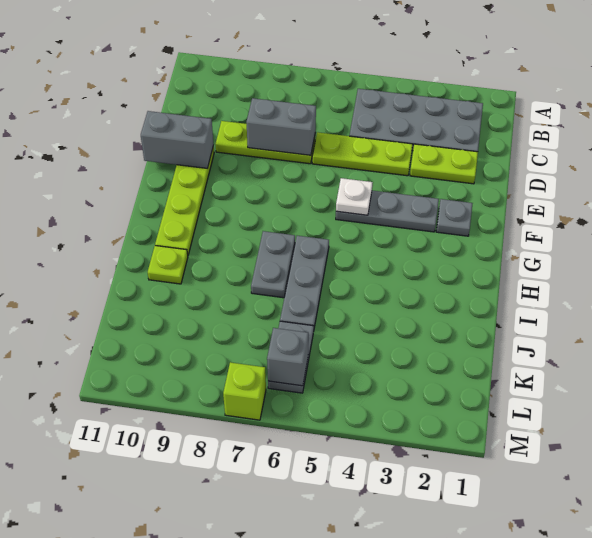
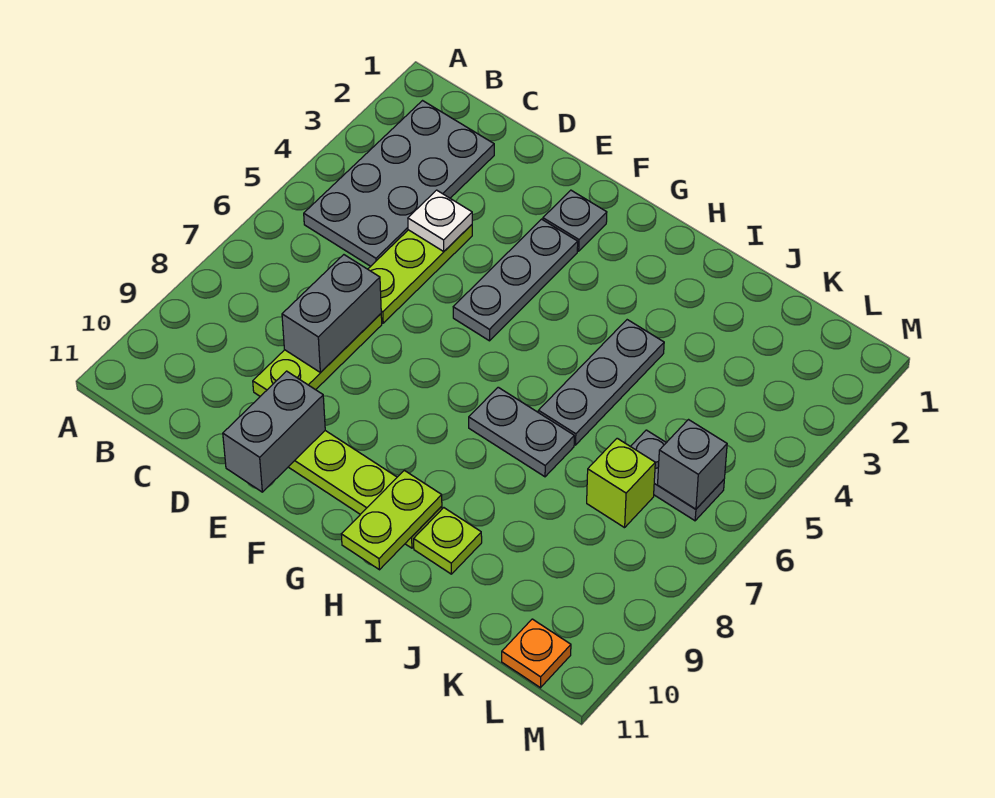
lime 1x2 plate [410,144,478,184] -> lime 1x2 plate moved to [341,470,442,570]
white 1x1 plate [336,178,373,215] -> white 1x1 plate moved to [408,190,472,251]
grey 1x3 plate [280,236,329,327] -> grey 1x3 plate turned to [538,320,664,445]
none -> orange 1x1 plate [502,619,571,688]
lime 1x1 brick [223,362,266,420] -> lime 1x1 brick moved to [587,438,655,528]

